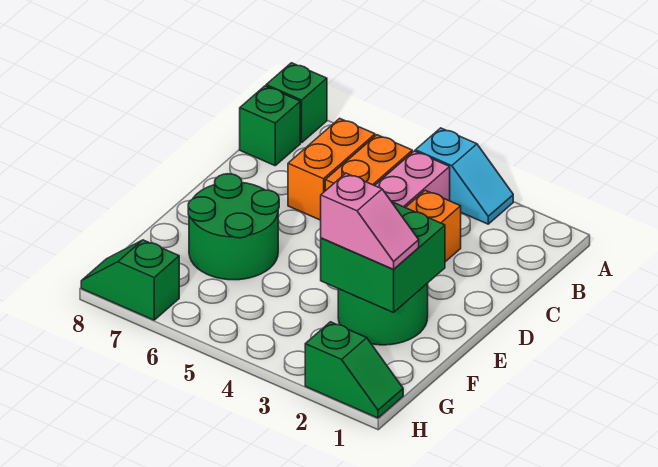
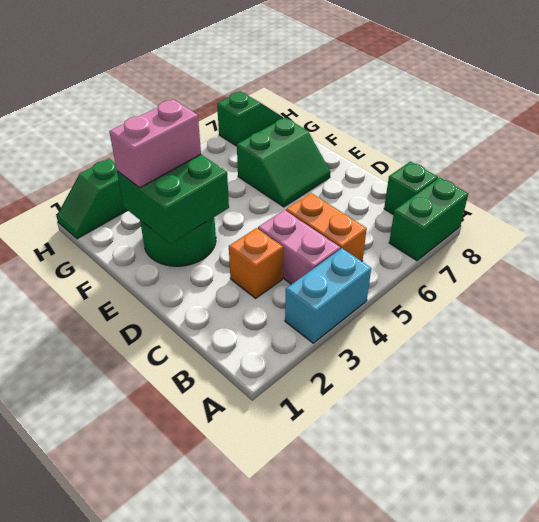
cyan 1x2 slope [415,128,513,224] -> cyan 1x2 brick [285,248,371,343]
green 1x1 brick [266,63,327,143] -> green 1x2 brick [389,178,468,261]
orange 1x2 brick [288,118,375,220] -> none
green 2x2 round brick [188,174,279,280] -> green 2x2 slope [237,117,330,207]
pink 1x2 slope [321,173,419,270] -> pink 1x2 brick [109,100,201,188]

